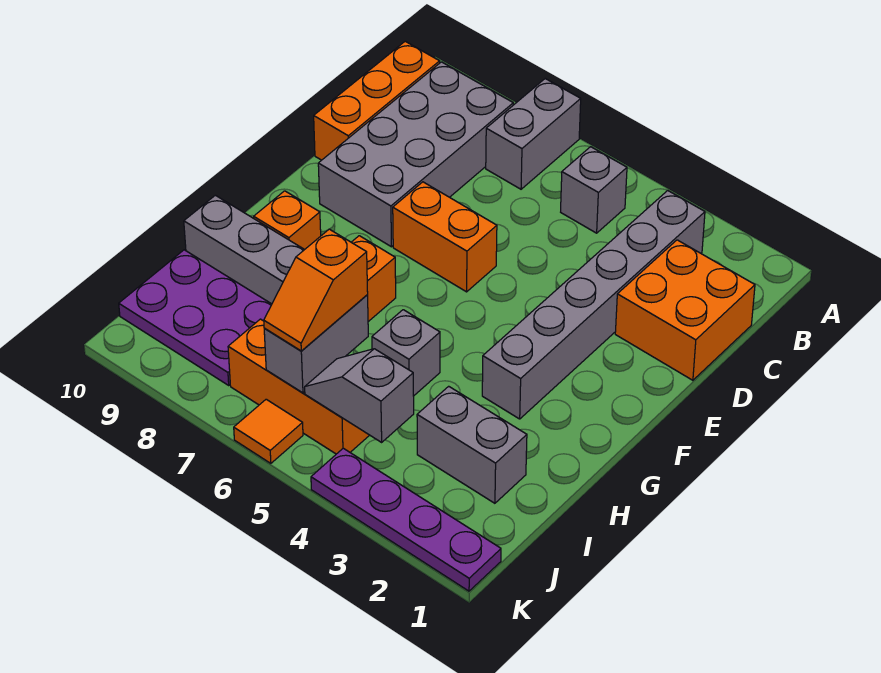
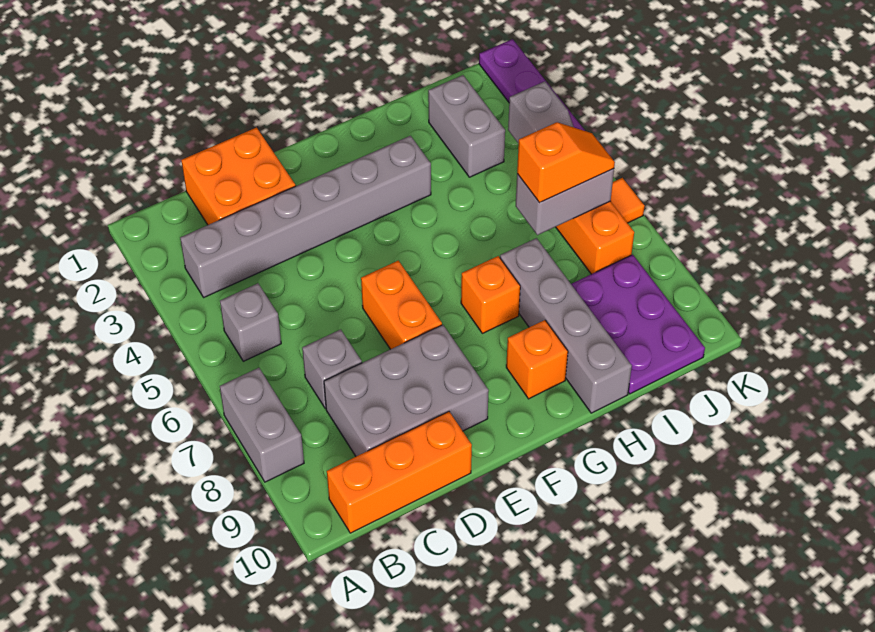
grey 1x2 brick [486,79,581,189] -> grey 1x2 brick turned to [220,368,304,482]
grey 2x4 brick [318,62,513,247] -> grey 2x3 brick [324,325,489,456]
grey 1x1 brick [372,310,440,396] -> grey 1x1 brick moved to [302,329,362,408]

